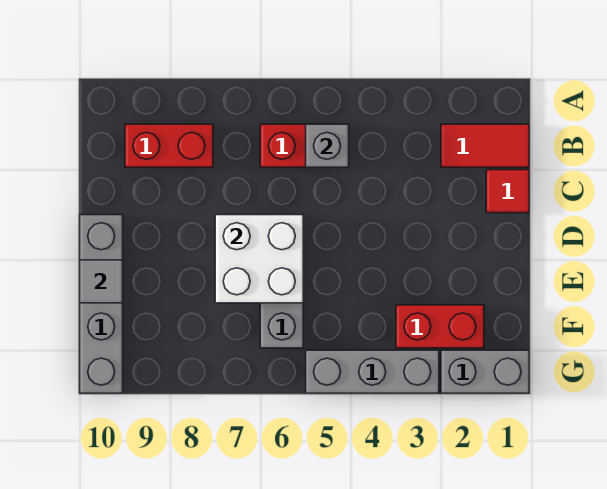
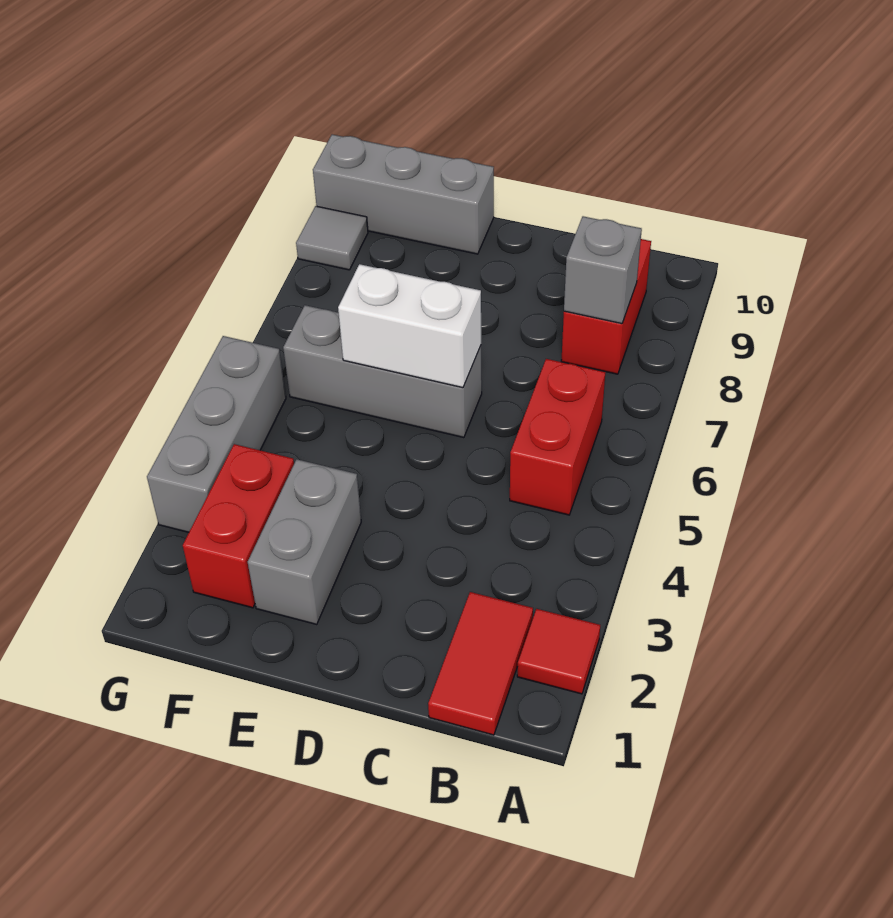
grey 1x1 brick [306,124,349,167] -> grey 1x1 brick moved to [564,216,642,324]
red 1x1 tile [486,170,529,213] -> red 1x1 tile moved to [517,609,600,694]
white 2x2 brick [215,215,303,303] -> white 1x2 brick [338,264,481,388]
grey 1x4 brick [80,215,123,393] -> grey 1x3 brick [313,135,494,254]
grey 1x1 tile [80,260,123,303] -> grey 1x1 tile moved to [296,206,368,270]
grey 1x2 brick [441,350,529,393] -> grey 1x2 brick moved to [248,459,361,624]

